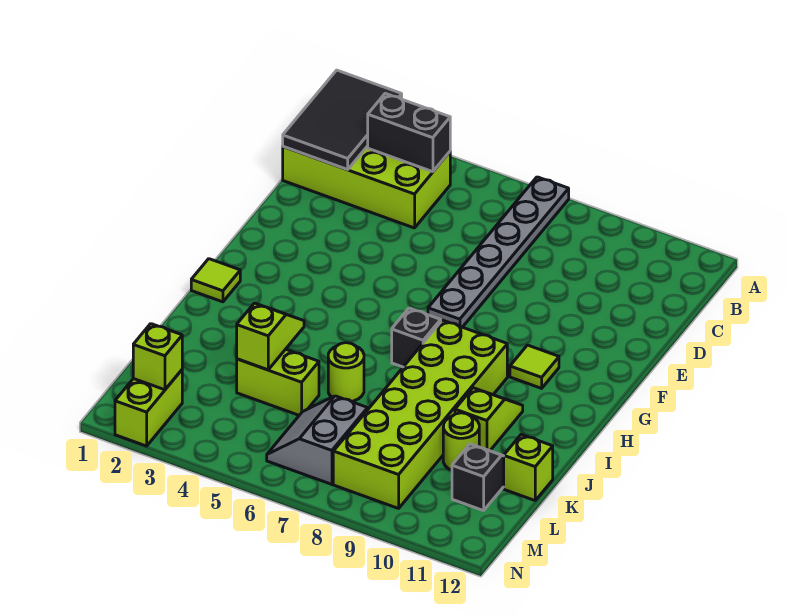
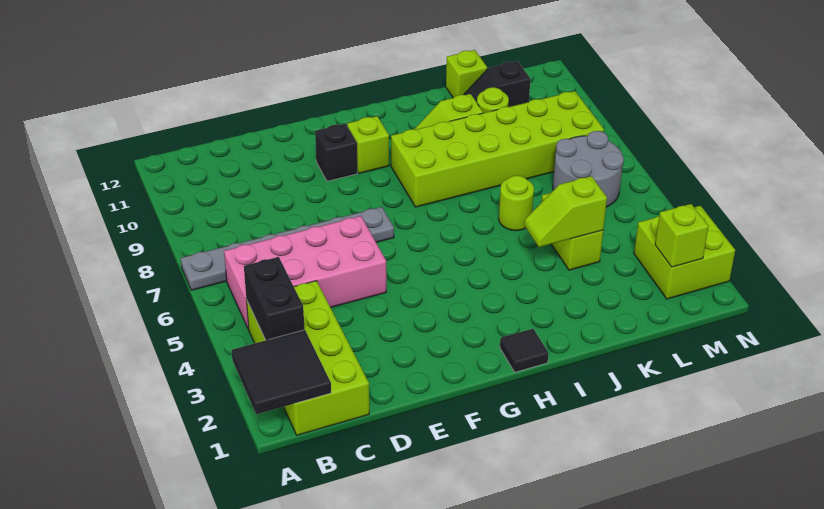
black 2x3 tile [283,70,402,170] -> black 2x2 tile [232,330,331,414]
none -> pink 2x4 brick [224,216,386,329]
lime 1x1 tile [510,345,559,388] -> lime 1x1 brick [347,116,389,173]
lime 1x1 tile [191,259,240,302] -> black 1x1 tile [500,329,549,372]
black 1x1 brick [392,308,441,367] -> black 1x1 brick moved to [315,124,357,181]
grey 2x2 slope [267,396,368,484] -> grey 2x2 round brick [553,131,624,207]
lime 1x2 brick [115,370,182,446] -> lime 2x2 brick [634,206,735,299]

